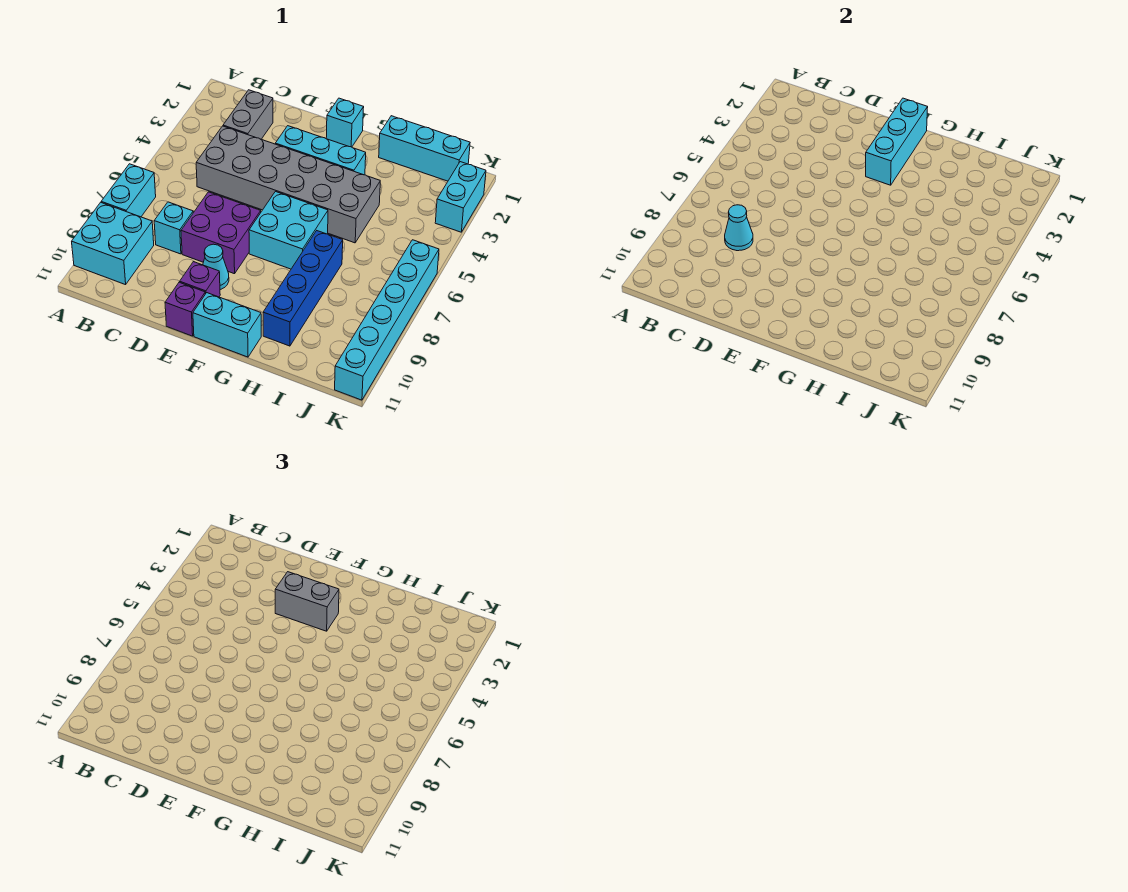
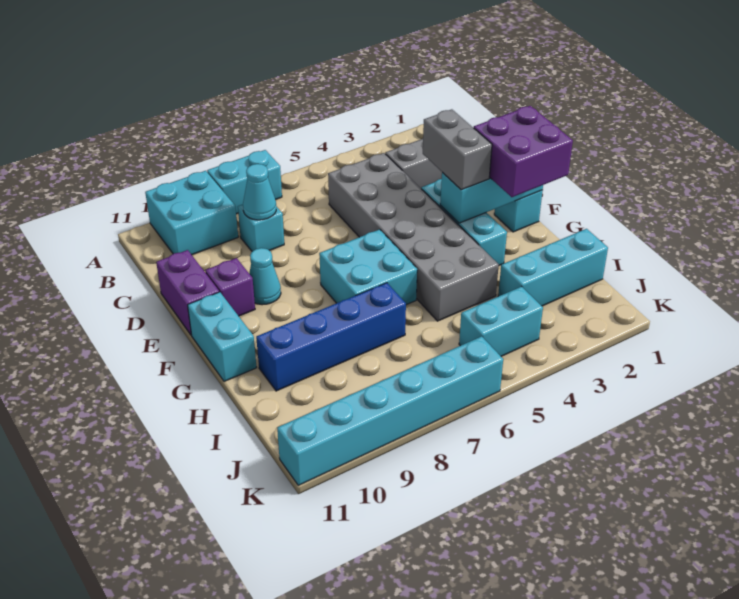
purple 2x2 brick [181,192,261,274] -> purple 2x2 brick moved to [474,106,573,197]
purple 1x1 brick [165,282,205,336] -> purple 1x2 brick [156,250,219,335]
cyan 1x3 brick [379,116,470,181] -> cyan 1x3 brick turned to [498,229,608,306]
cyan 1x2 brick [435,162,486,232] -> cyan 1x2 brick moved to [459,286,543,356]

